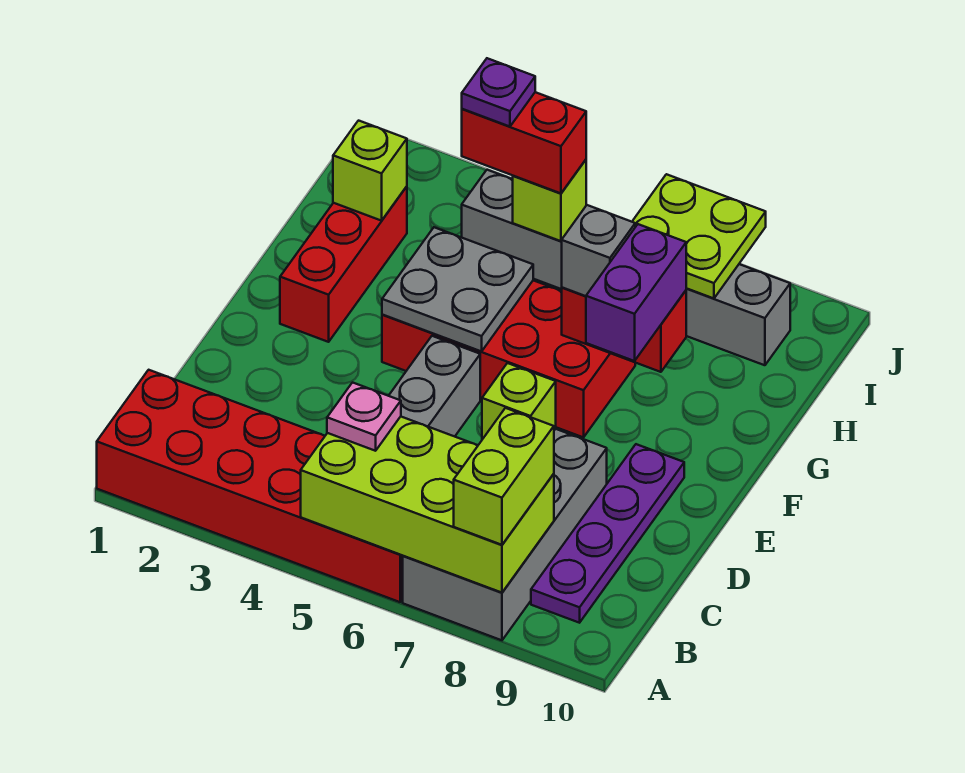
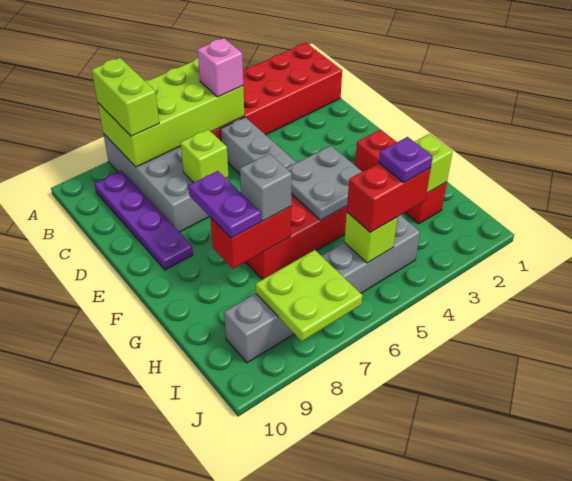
pink 1x1 plate [327,383,401,451] -> pink 1x1 brick [197,38,243,97]
purple 1x2 brick [586,224,686,361] -> purple 1x2 plate [188,171,261,238]

